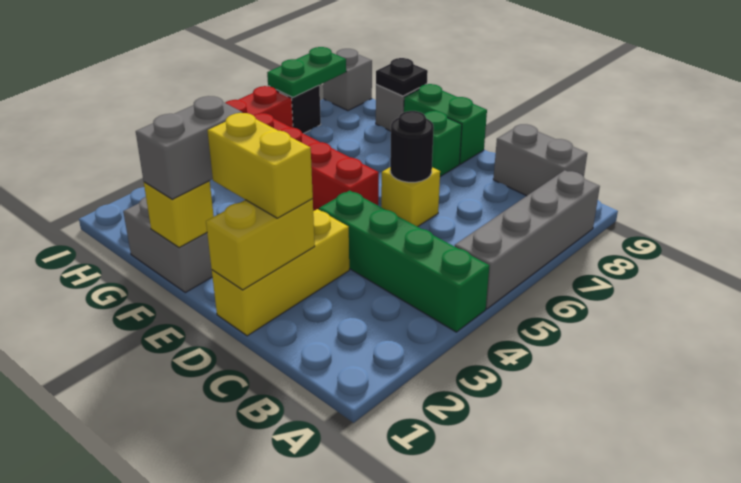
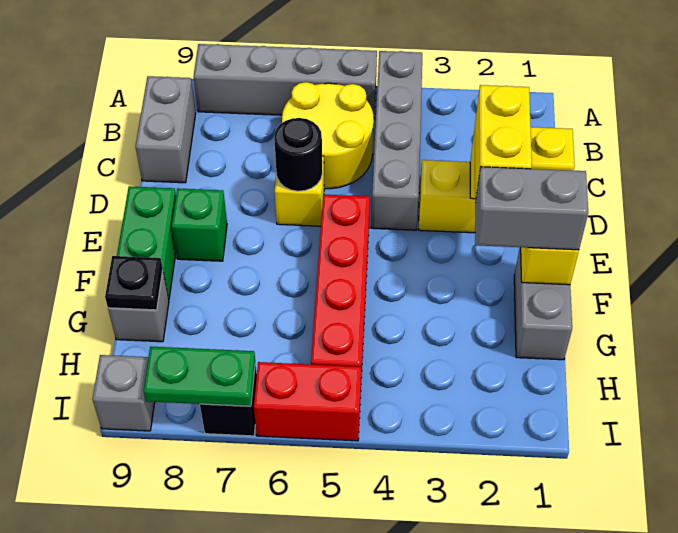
green 1x4 brick [319,190,489,332] -> grey 1x4 brick [371,51,422,230]
none -> yellow 2x2 round brick [282,82,374,189]

